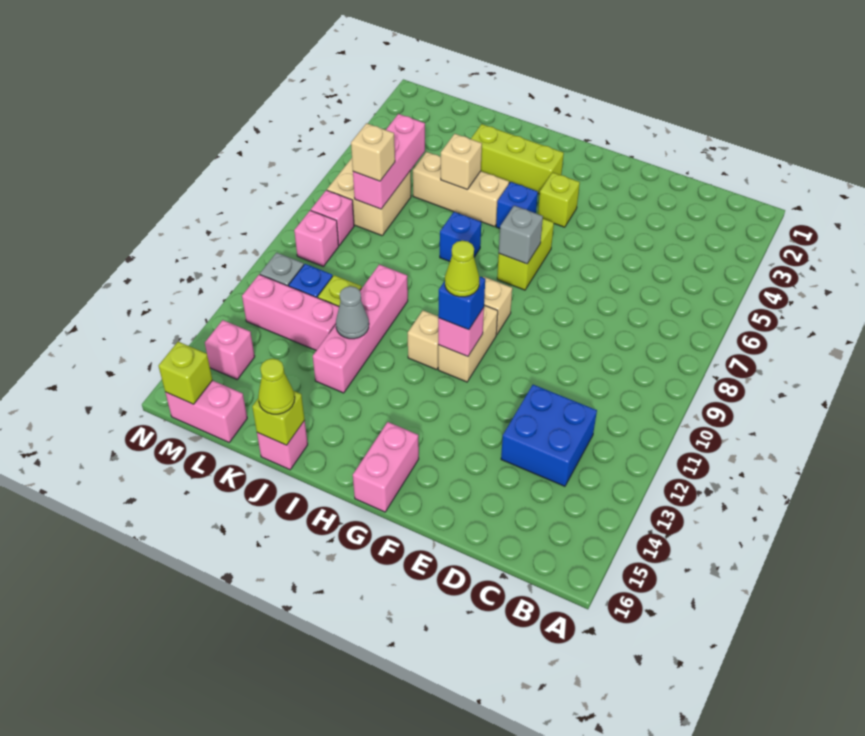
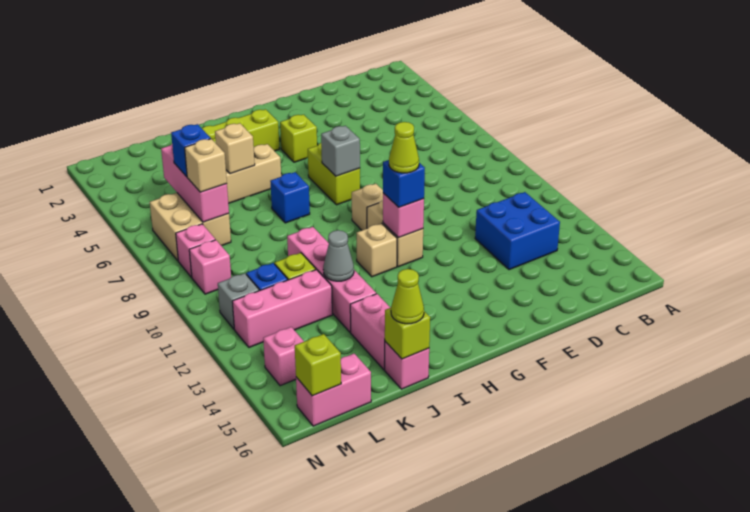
pink 1x2 brick [353,422,419,512] -> pink 1x2 brick moved to [350,294,390,370]
blue 1x1 brick [496,182,538,229] -> blue 1x1 brick moved to [171,124,211,177]

